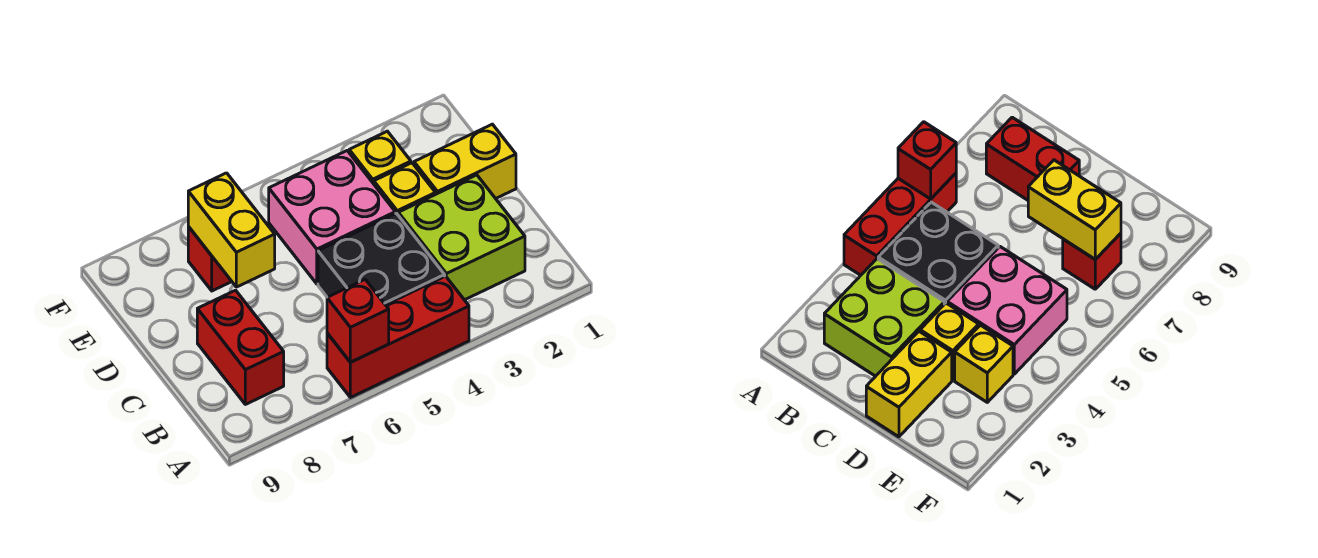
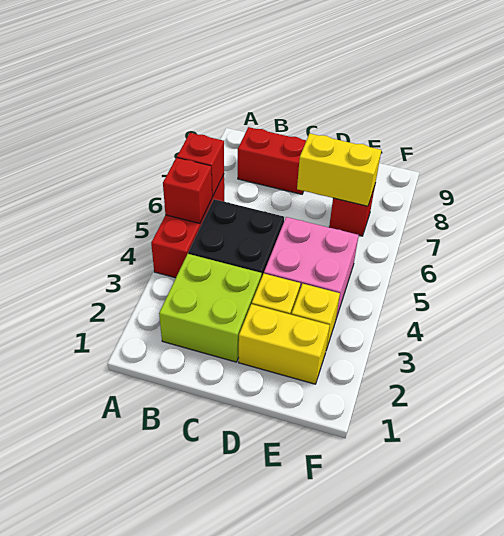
none -> red 1x1 brick [163,158,212,223]
yellow 1x2 brick [414,124,516,199] -> yellow 1x2 brick turned to [239,304,330,384]

